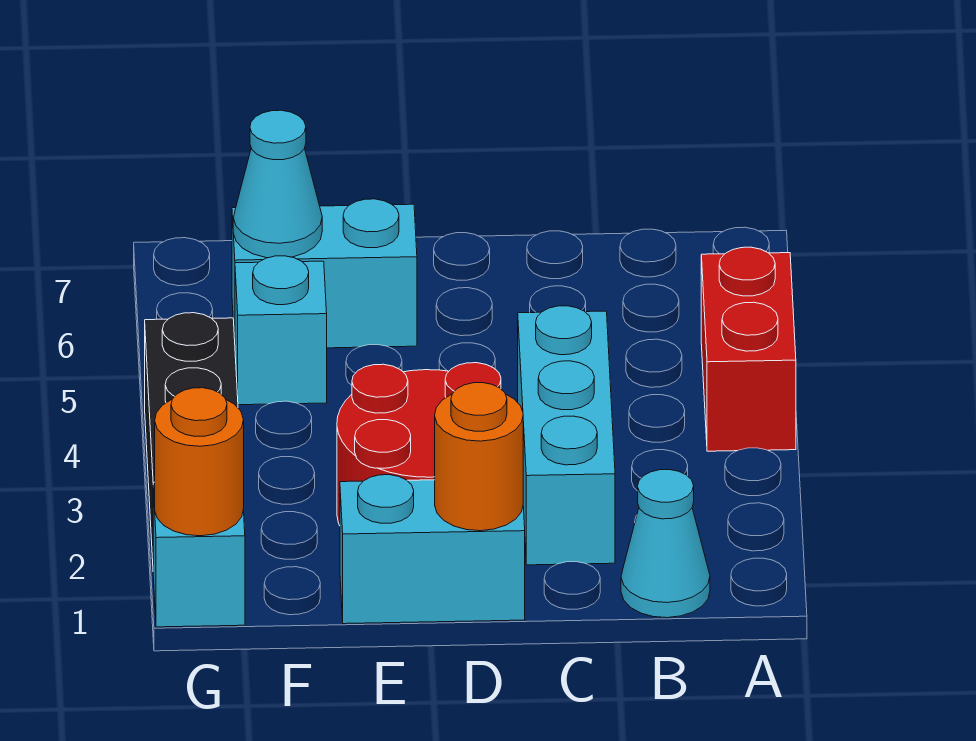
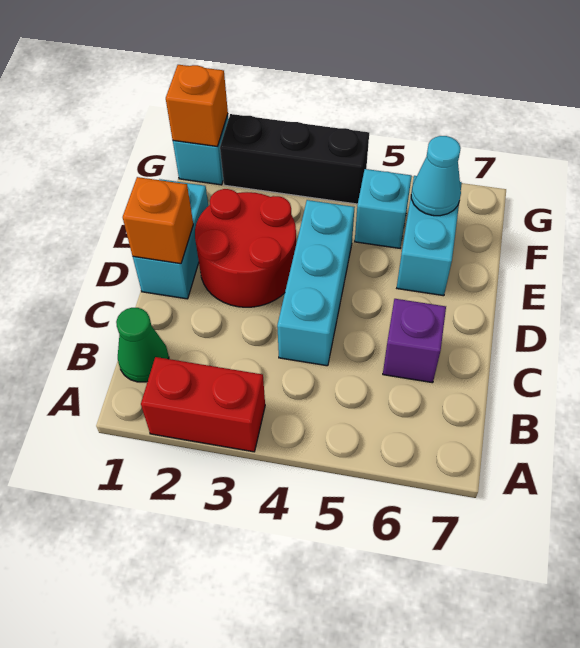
red 1x2 brick [701,247,796,451] -> red 1x2 brick moved to [141,357,265,452]
cyan 1x1 cone [621,470,710,618] -> green 1x1 cone [116,308,169,382]
cyan 1x3 brick [518,306,615,565] -> cyan 1x3 brick turned to [277,200,355,366]
none -> purple 1x1 brick [383,299,446,383]
orange 1x1 round brick [435,383,523,531] -> orange 1x1 brick [123,177,193,264]
orange 1x1 round brick [155,388,244,536] -> orange 1x1 brick [166,65,228,147]

